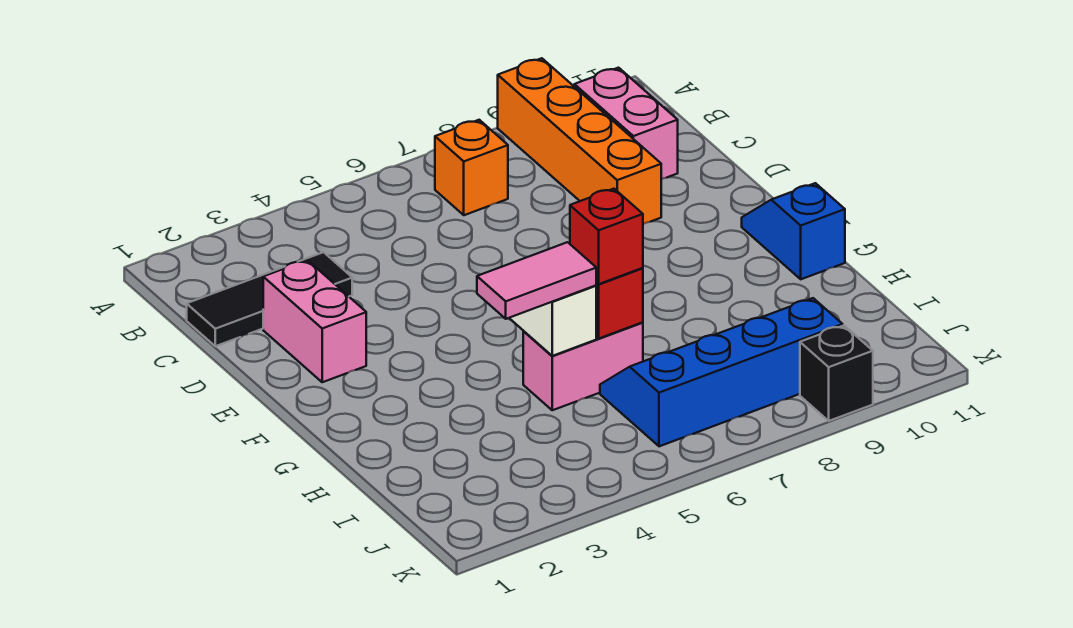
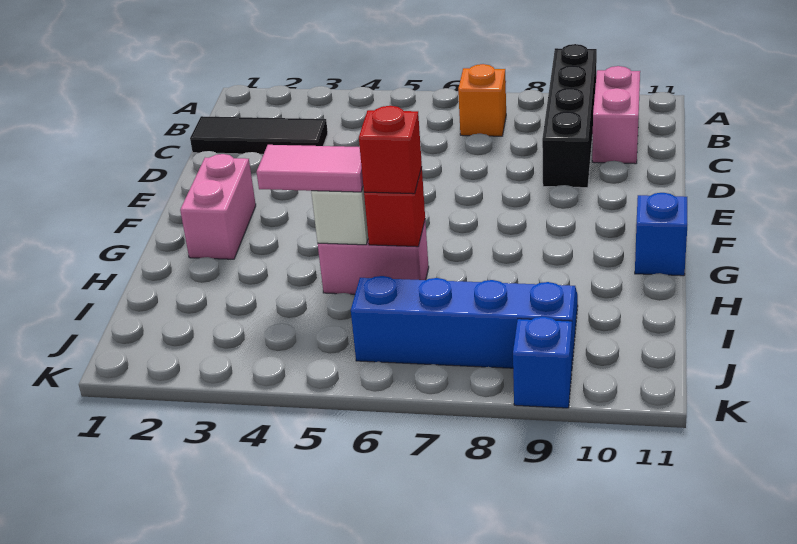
orange 1x4 brick [498,58,661,224] -> black 1x4 brick [542,44,597,188]
pink 1x2 brick [263,260,366,382] -> pink 1x2 brick moved to [180,154,256,259]
black 1x1 brick [800,326,873,421] -> blue 1x1 brick [513,317,572,408]

